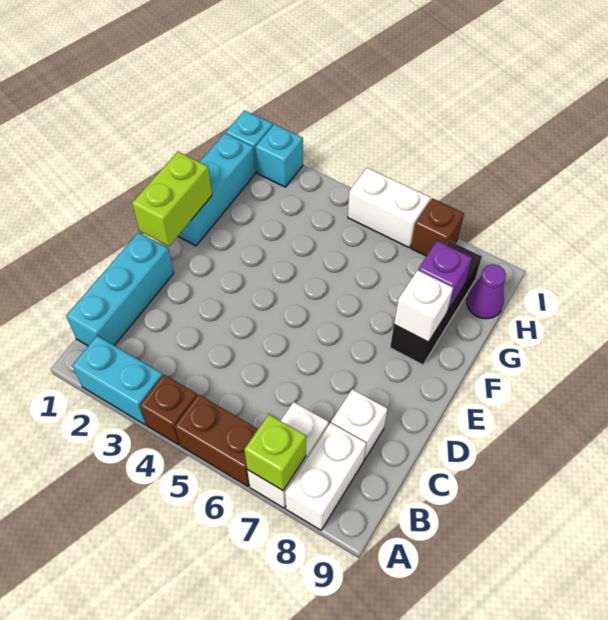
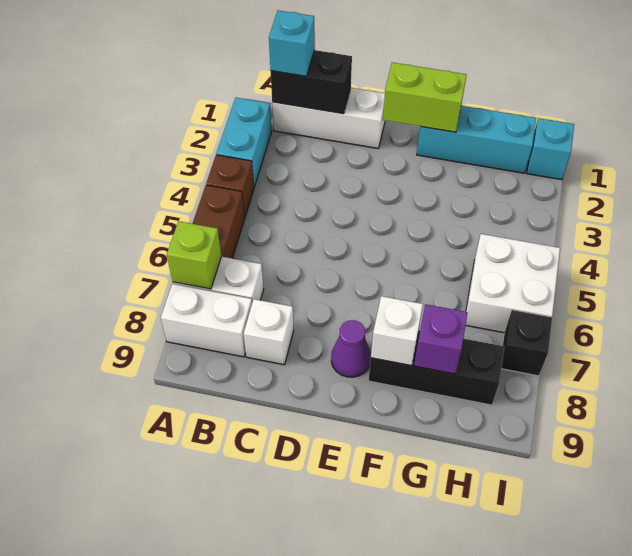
cyan 1x3 brick [66,233,174,346] -> white 1x3 brick [272,88,385,148]
none -> black 1x2 brick [271,50,352,114]
purple 1x1 cone [467,264,506,319] -> purple 1x1 cone moved to [331,320,371,377]
cyan 1x1 brick [256,124,303,187] -> cyan 1x1 brick moved to [269,10,315,76]
white 1x2 brick [348,168,431,247] -> white 2x2 brick [466,234,560,333]
brown 1x1 brick [411,198,464,256] -> black 1x1 brick [501,310,552,376]

